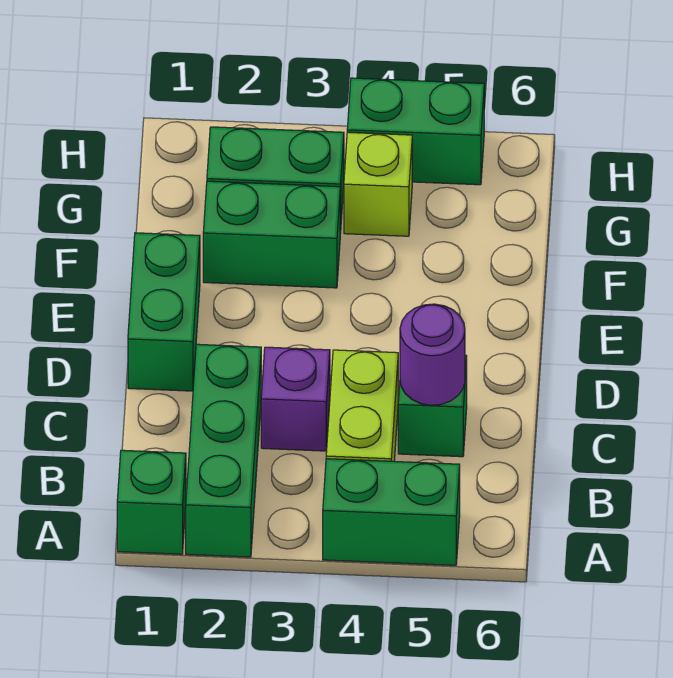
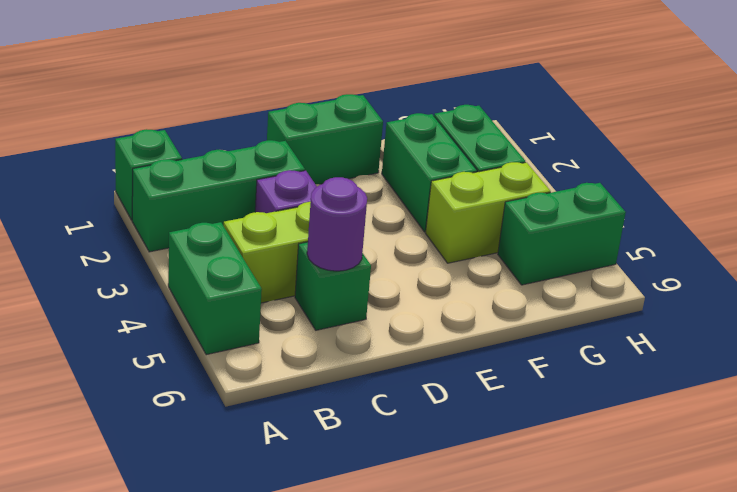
lime 1x1 brick [344,132,412,236] -> lime 1x2 brick [426,162,551,263]
green 1x2 brick [347,78,484,185] -> green 1x2 brick turned to [498,183,626,285]

